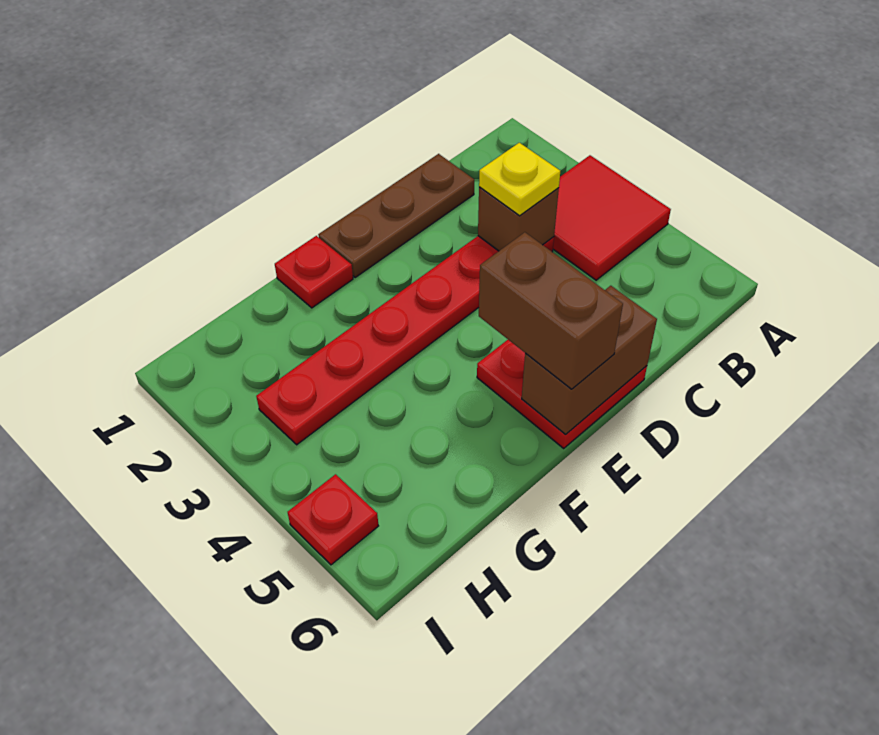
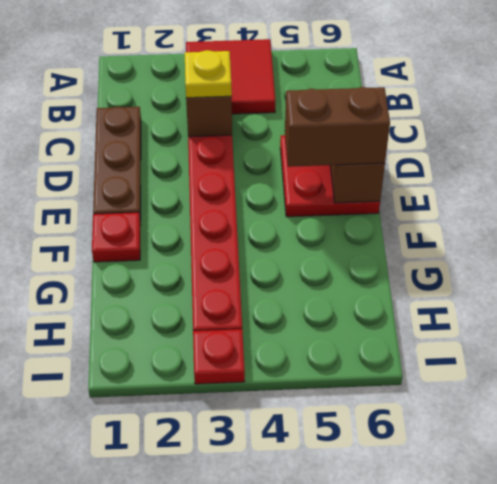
red 1x1 plate [288,474,378,565] -> red 1x1 plate moved to [193,329,245,384]

